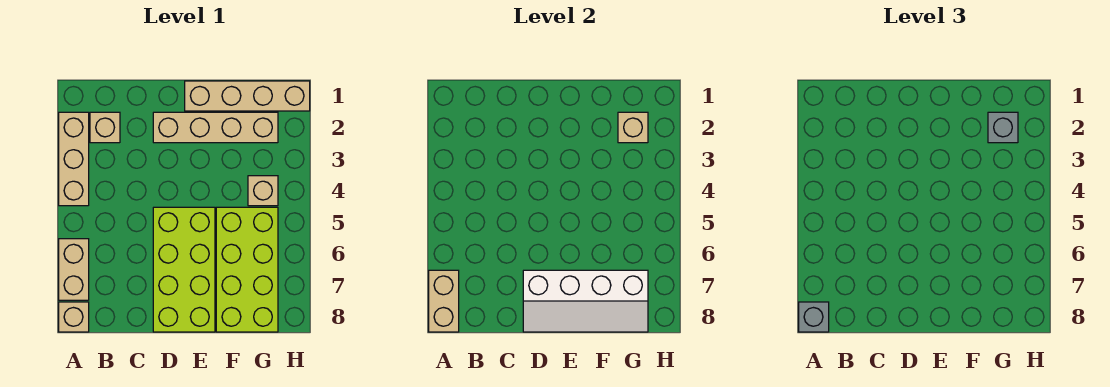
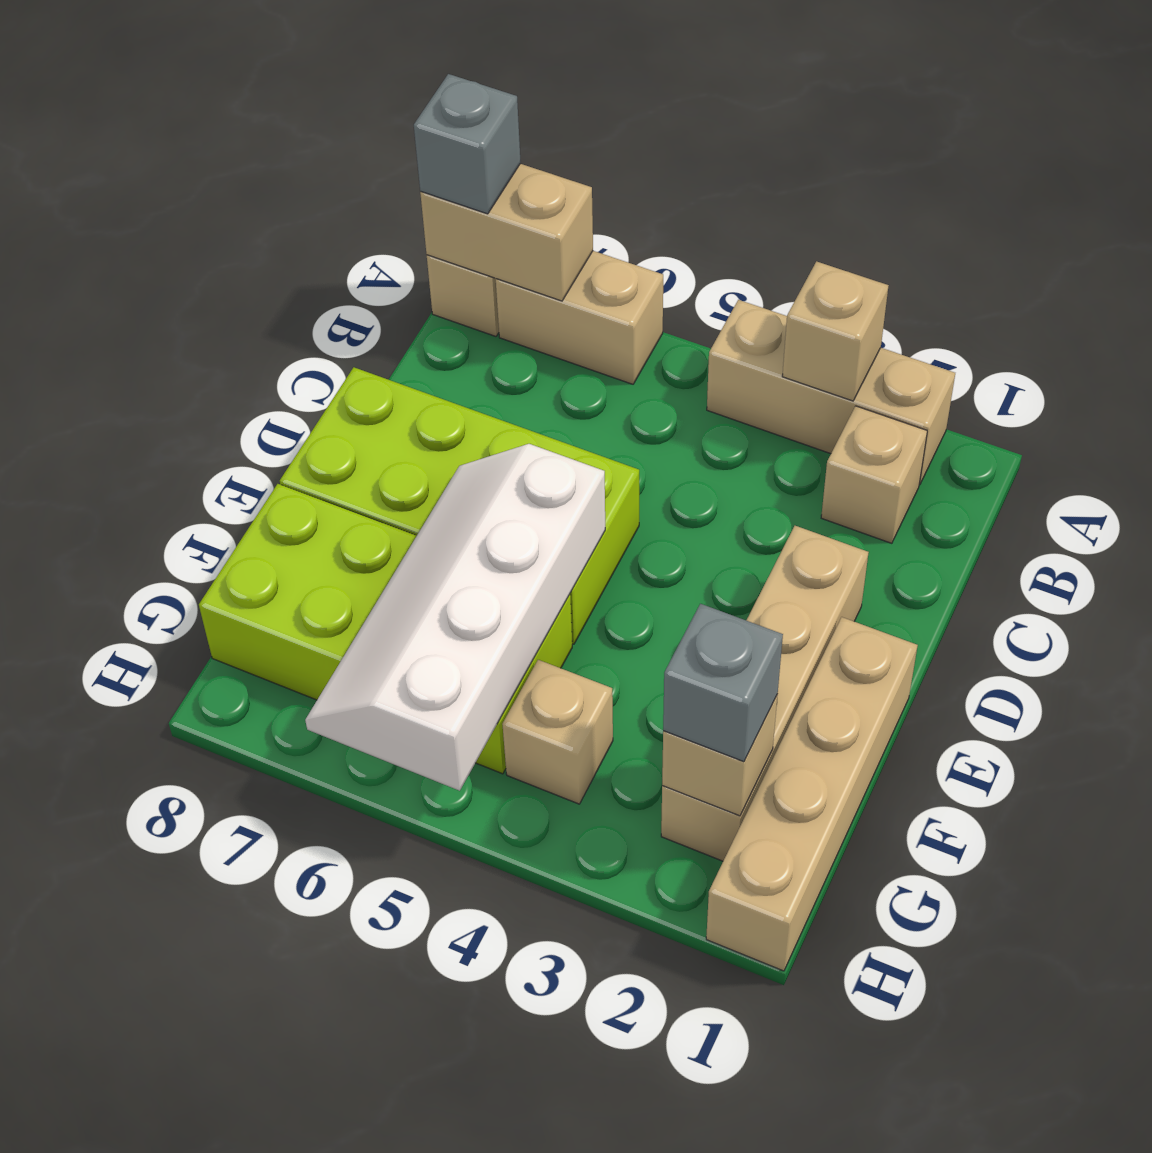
none -> tan 1x1 brick [782,261,889,401]
white 2x4 slope [523,270,648,332] -> white 2x4 slope moved to [305,444,605,791]

